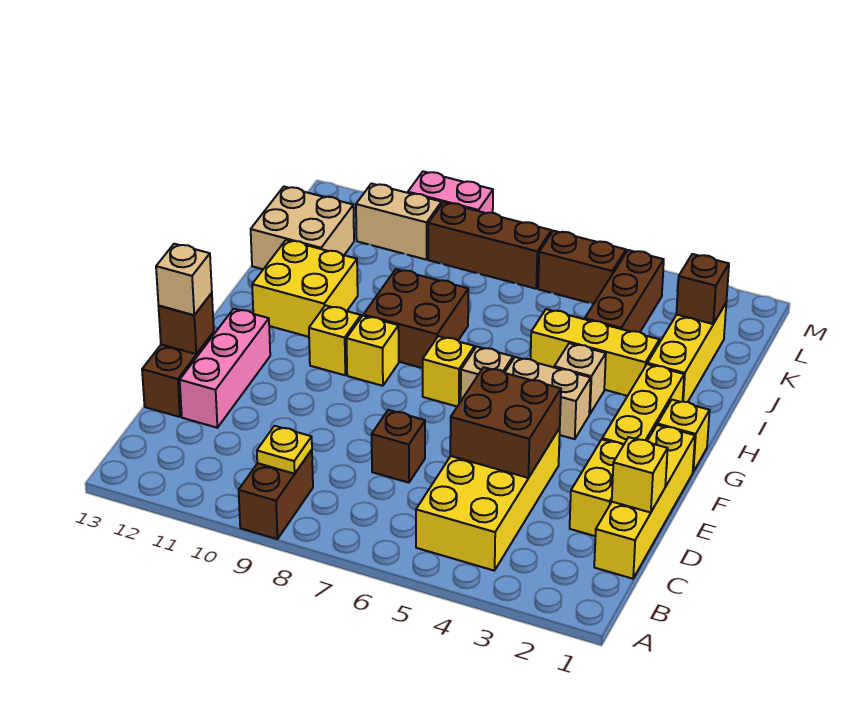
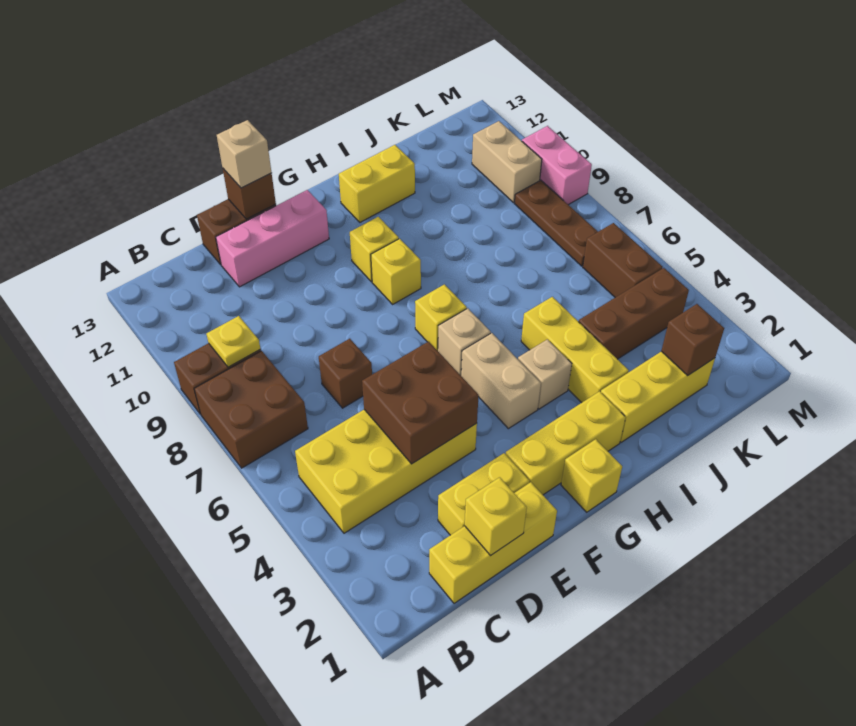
yellow 1x4 brick [594,425,695,579] -> yellow 1x3 brick [429,482,557,603]
brown 2x2 brick [363,269,468,368] -> brown 2x2 brick moved to [194,351,308,468]
yellow 2x2 brick [252,240,358,337] -> yellow 1x2 brick [339,145,415,222]
tan 2x2 brick [251,187,354,269] -> none
brown 1x3 brick [428,202,552,289] -> brown 1x3 plate [514,180,598,266]

